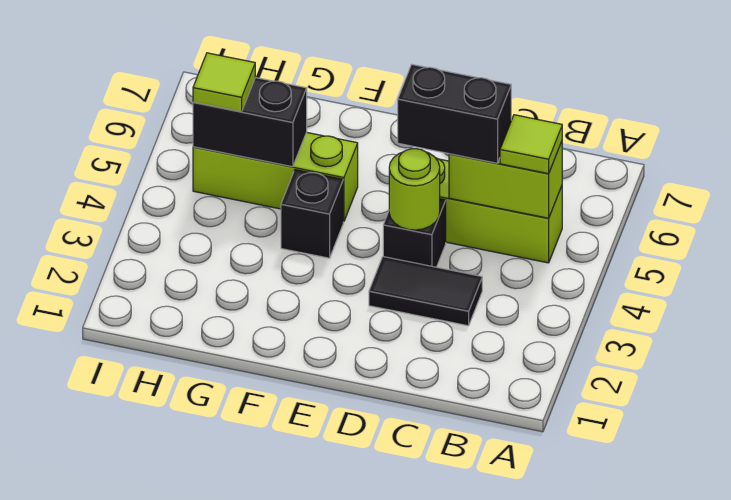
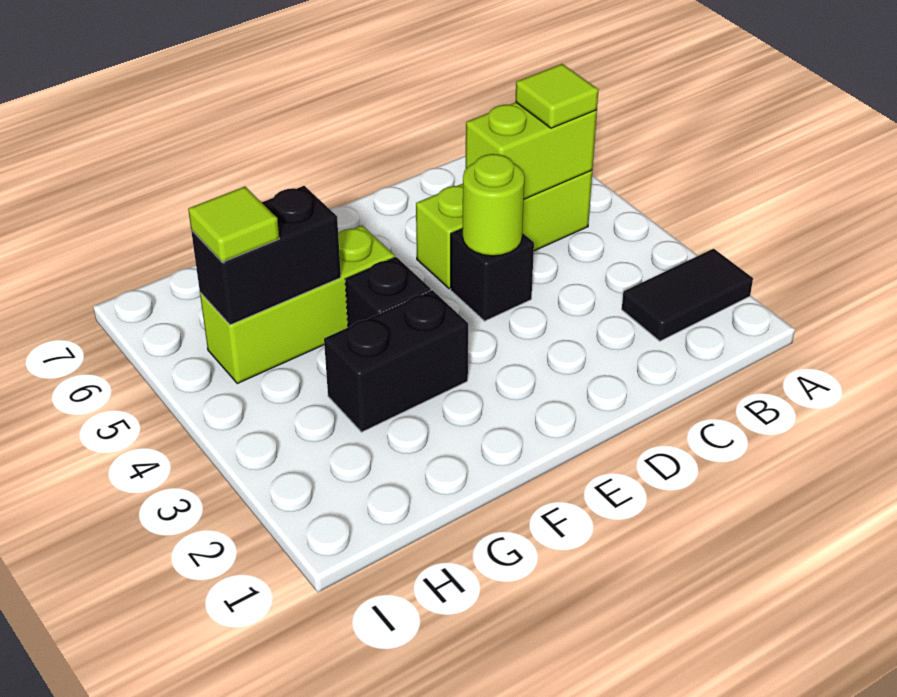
black 1x2 tile [369,257,482,326] -> black 1x2 tile moved to [622,249,753,341]
black 1x2 brick [398,65,511,163] -> black 1x2 brick moved to [324,290,468,432]

